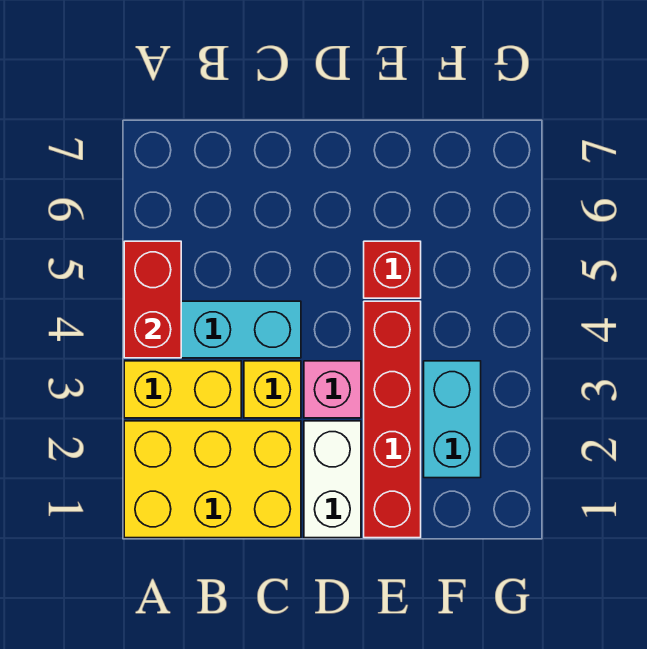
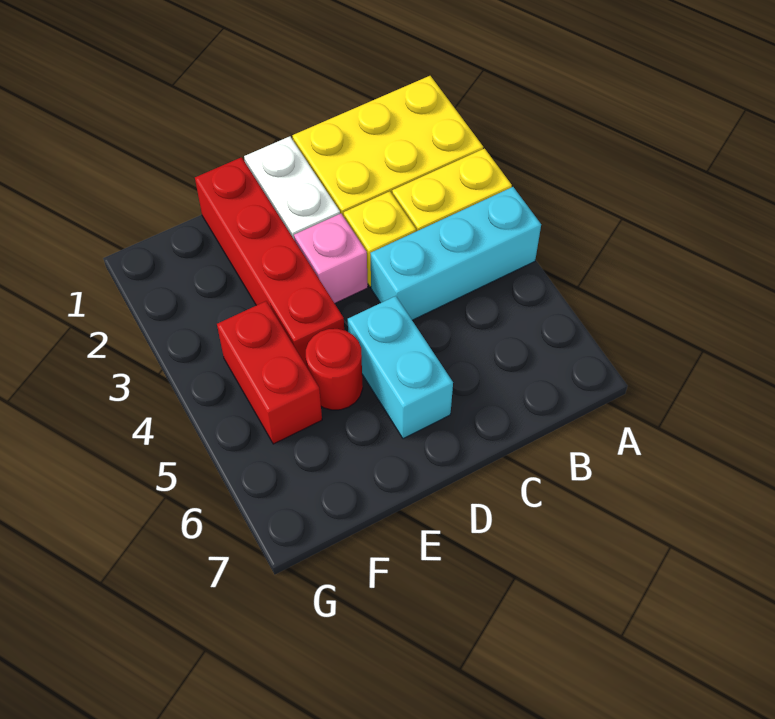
red 1x2 brick [124,241,181,358] -> red 1x2 brick moved to [217,301,322,444]
red 1x1 brick [364,241,421,298] -> red 1x1 round brick [306,329,363,410]
cyan 1x2 brick [424,361,481,478] -> cyan 1x2 brick moved to [348,296,453,439]

